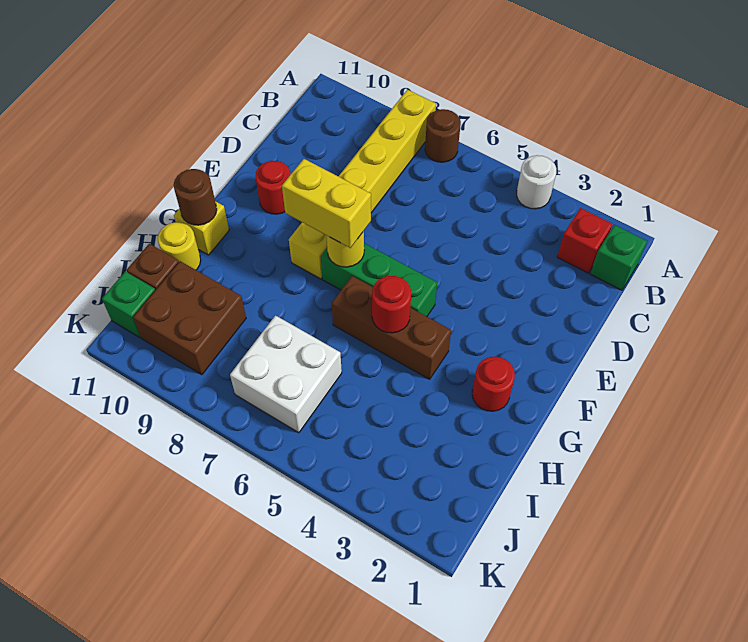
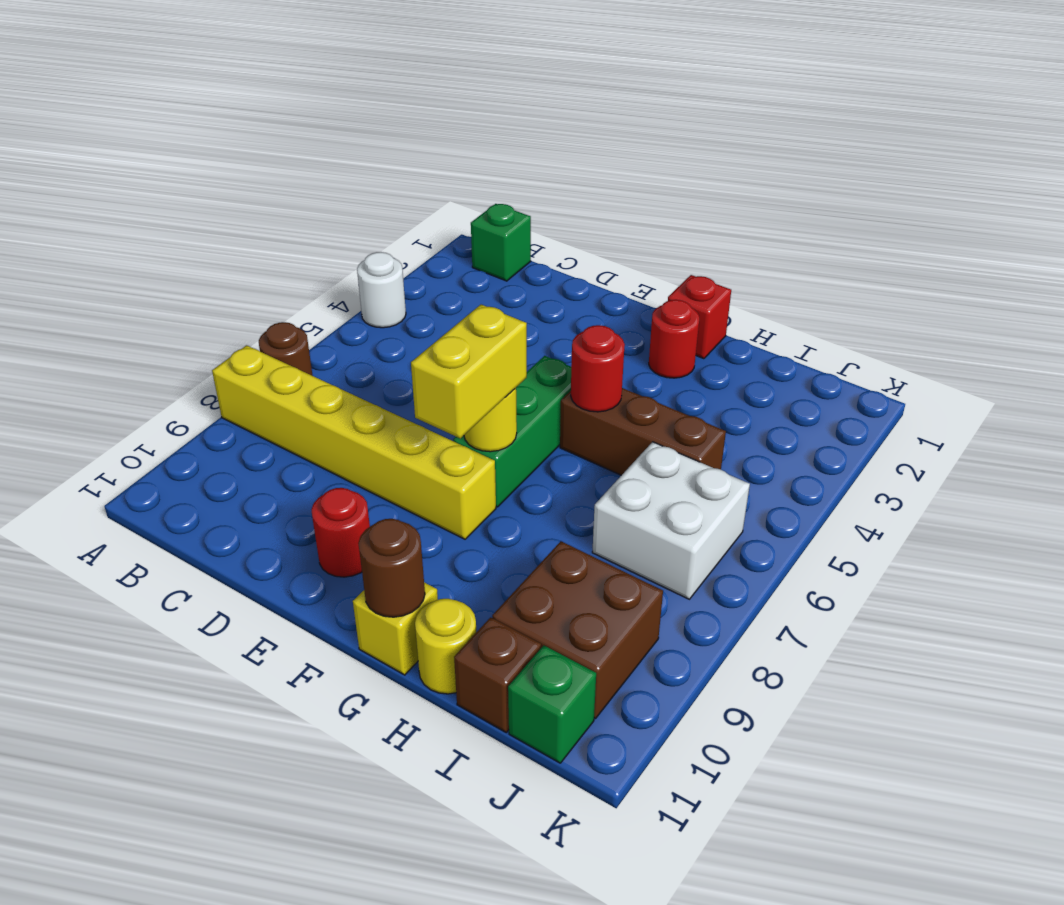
red 1x1 brick [557,208,612,273] -> red 1x1 brick moved to [668,275,731,359]
brown 1x3 brick [332,276,451,379] -> brown 1x3 brick turned to [560,388,726,475]

